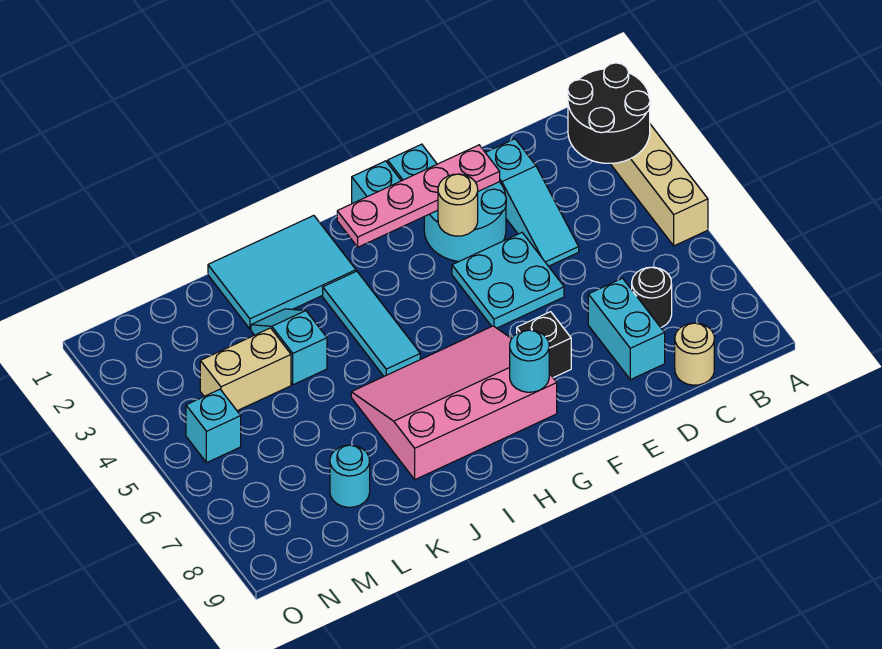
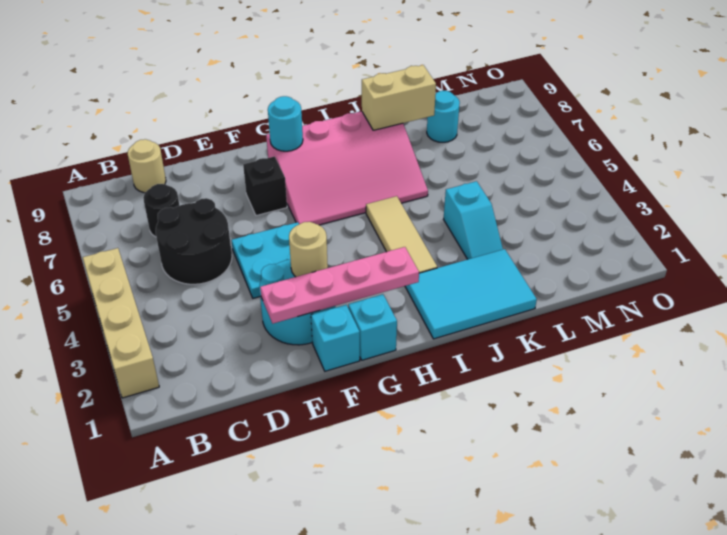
black 2x2 round brick [568,63,650,163] -> black 2x2 round brick moved to [156,198,232,284]
cyan 1x3 slope [485,139,579,266] -> none
cyan 1x2 brick [588,278,665,380] -> none
cyan 1x3 tile [323,271,420,376] -> tan 1x3 tile [366,196,437,273]
tan 1x2 brick [200,328,291,411] -> tan 1x2 brick moved to [362,65,436,130]
cyan 1x1 brick [186,389,241,463] -> none

